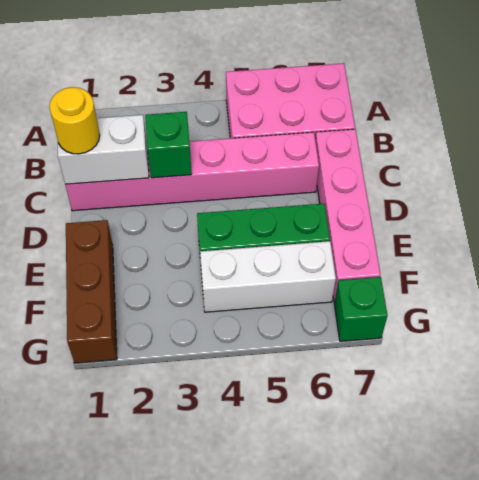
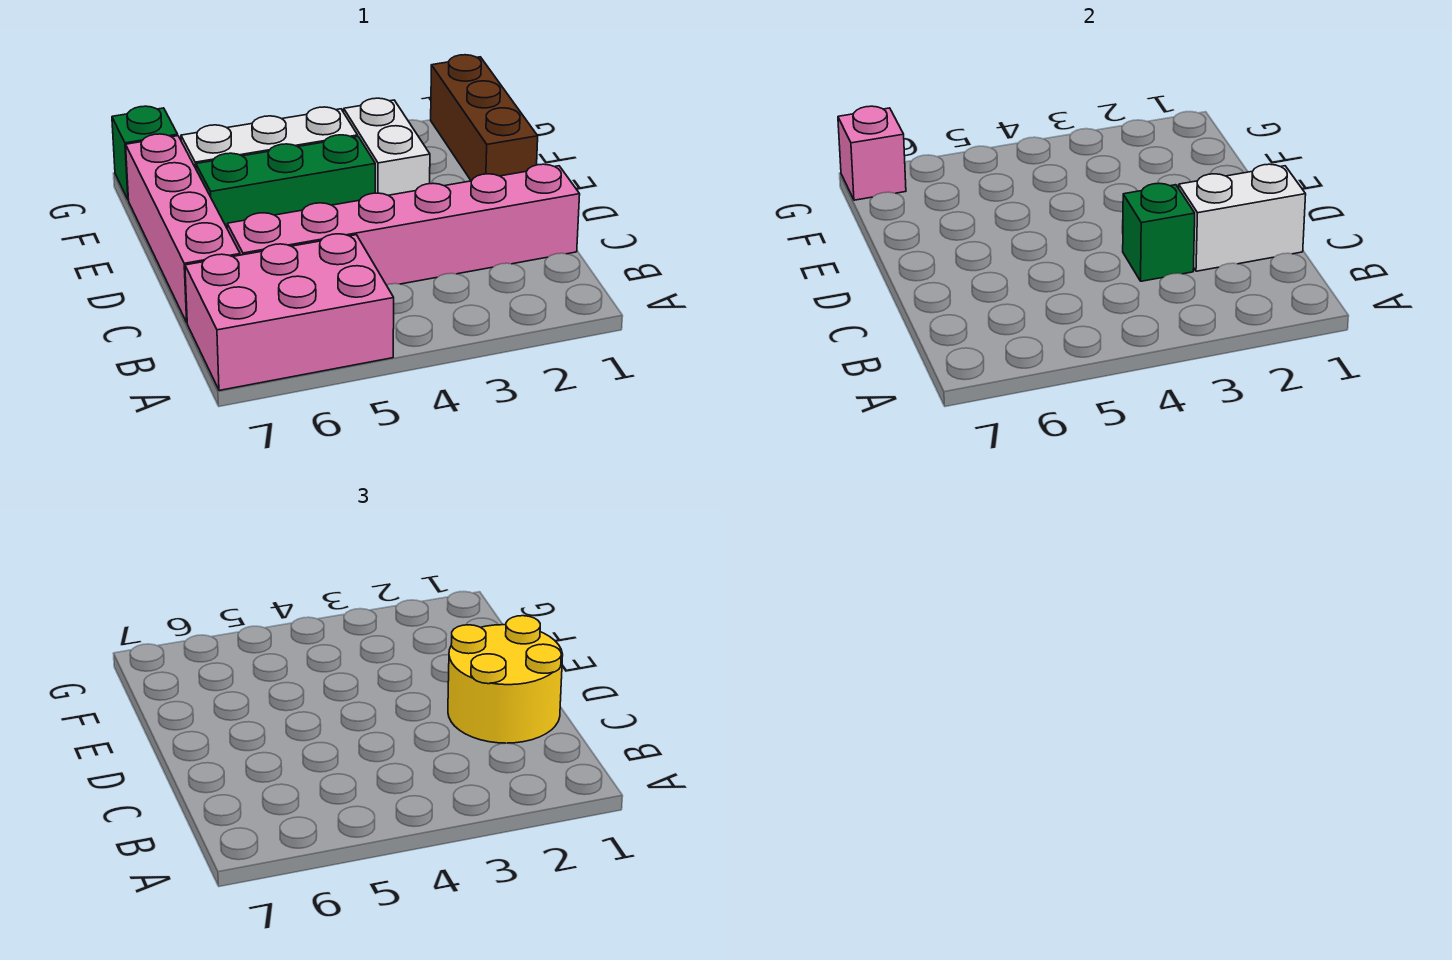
yellow 1x1 round brick [49,87,100,154] -> yellow 2x2 round brick [448,616,563,743]
none -> white 1x2 brick [344,98,430,195]
none -> pink 1x1 brick [838,106,906,200]

